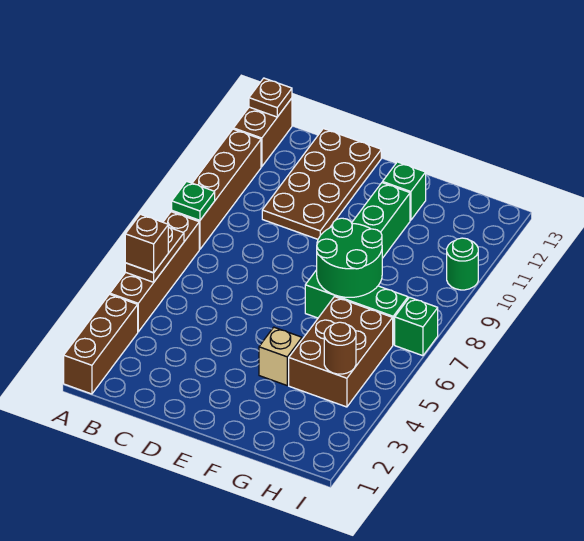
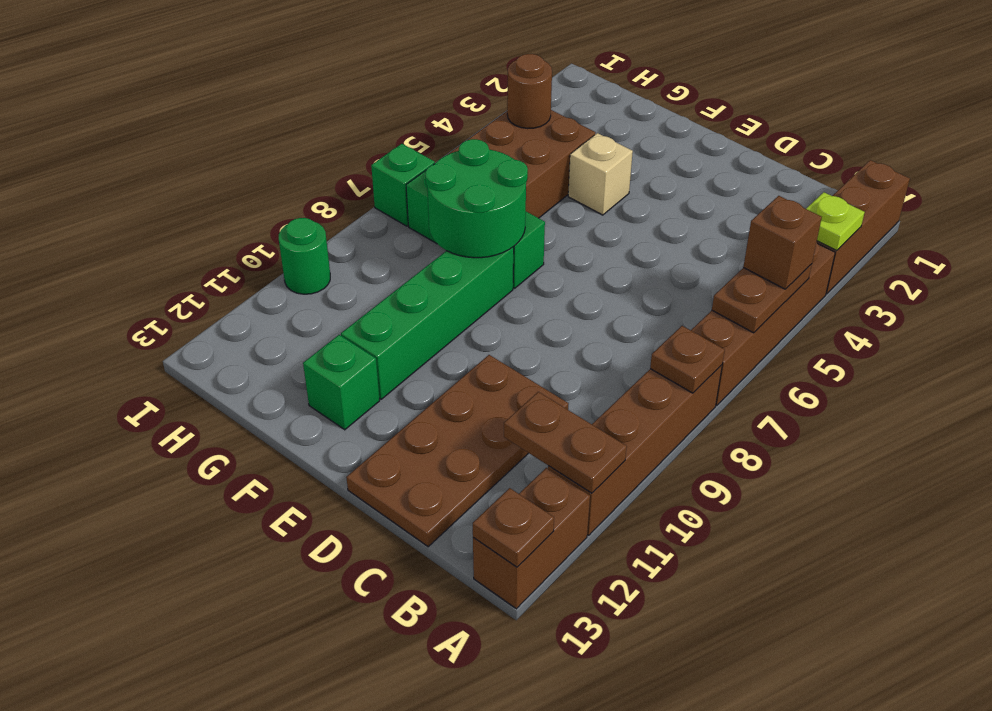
none -> lime 1x1 plate [806,192,865,251]
green 1x1 plate [172,181,215,220] -> brown 1x1 plate [650,326,725,393]
none -> brown 1x2 plate [504,392,627,493]

